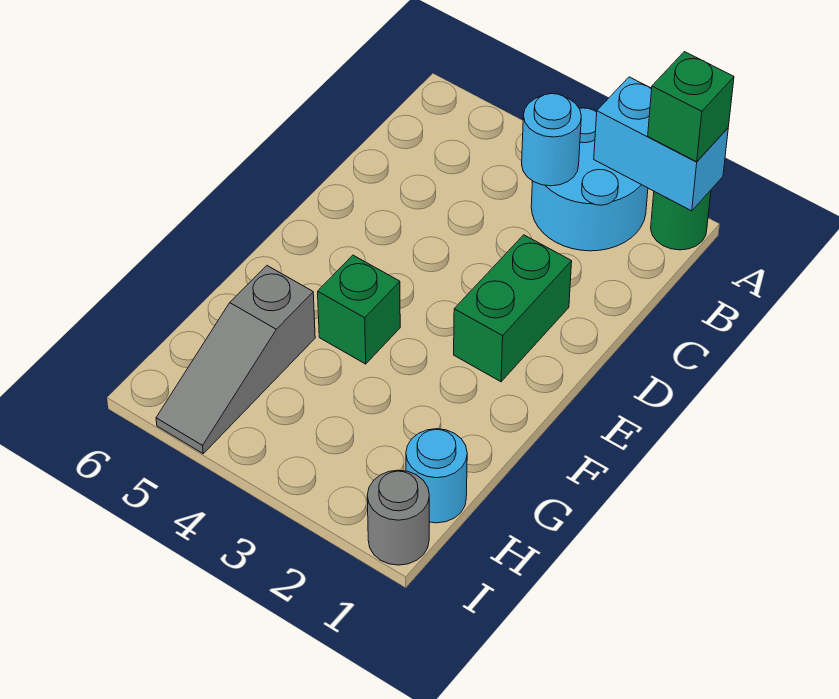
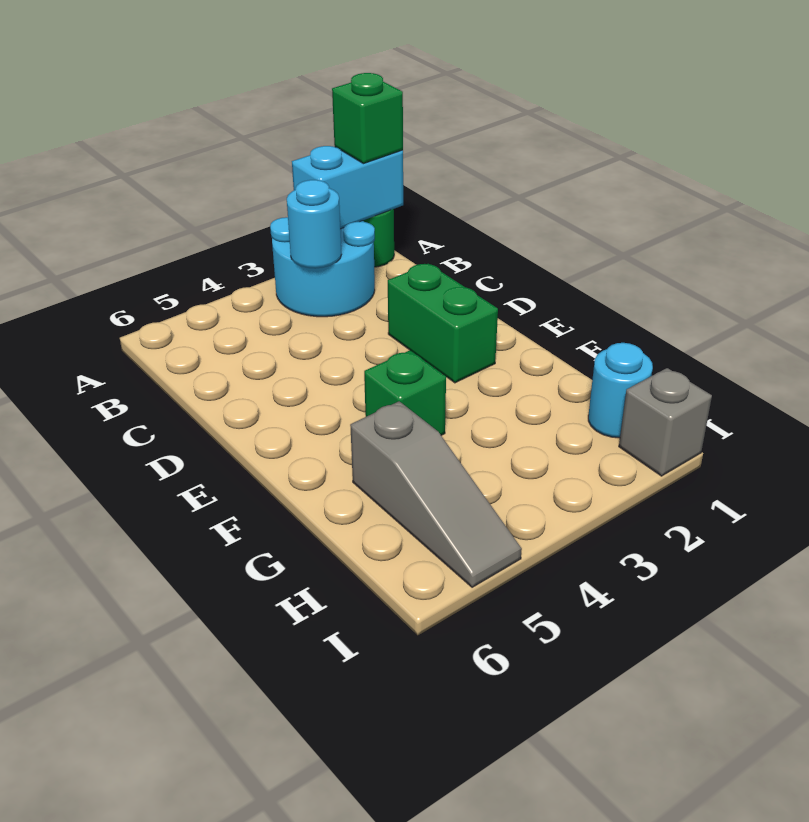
grey 1x1 round brick [367,470,429,565] -> grey 1x1 brick [619,368,712,476]

